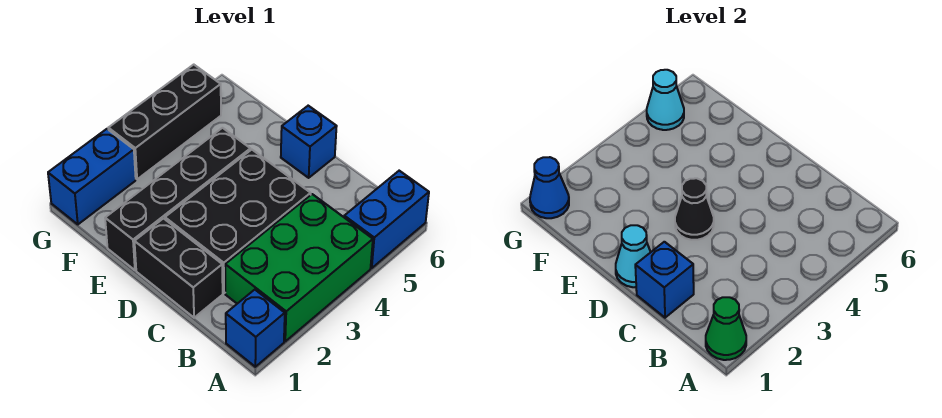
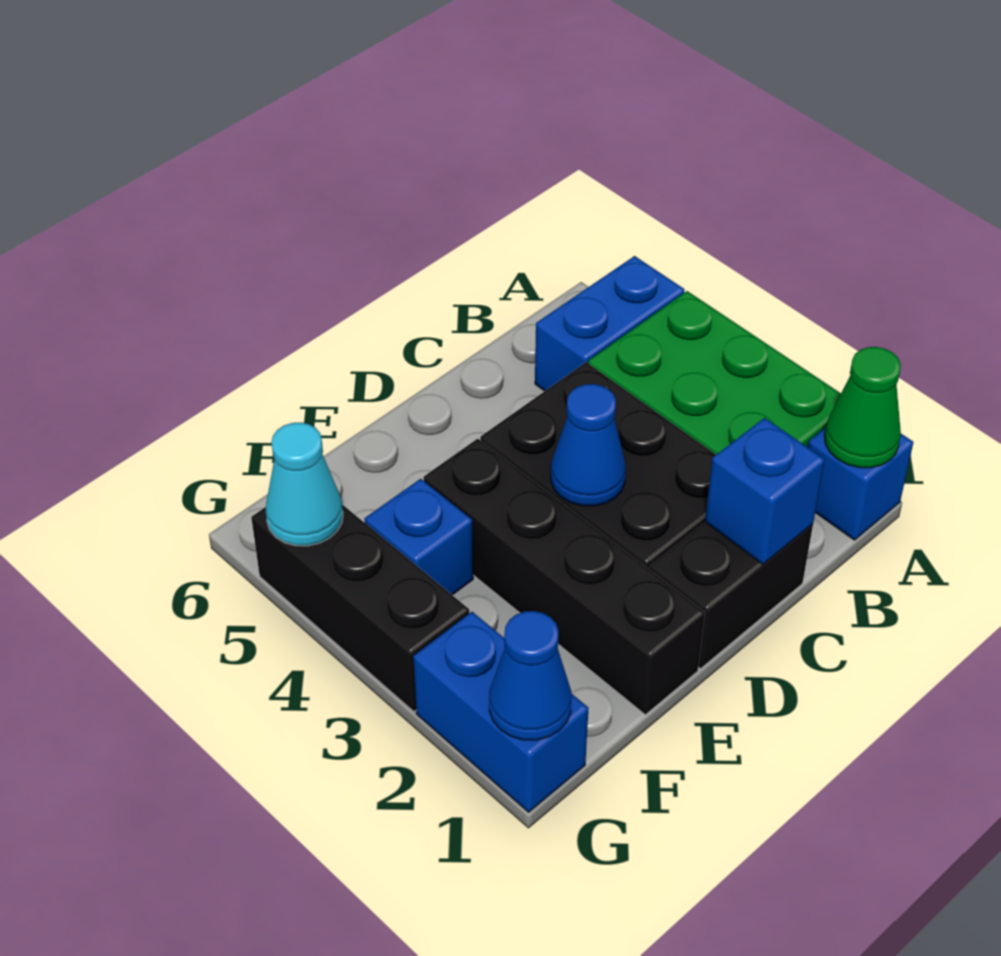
blue 1x2 brick [344,171,429,268] -> blue 1x2 brick turned to [535,256,685,391]
cyan 1x1 cone [616,225,651,287] -> none
black 1x1 cone [675,178,714,240] -> blue 1x1 cone [551,384,626,506]
blue 1x1 brick [281,106,337,178] -> blue 1x1 brick moved to [364,479,473,595]

